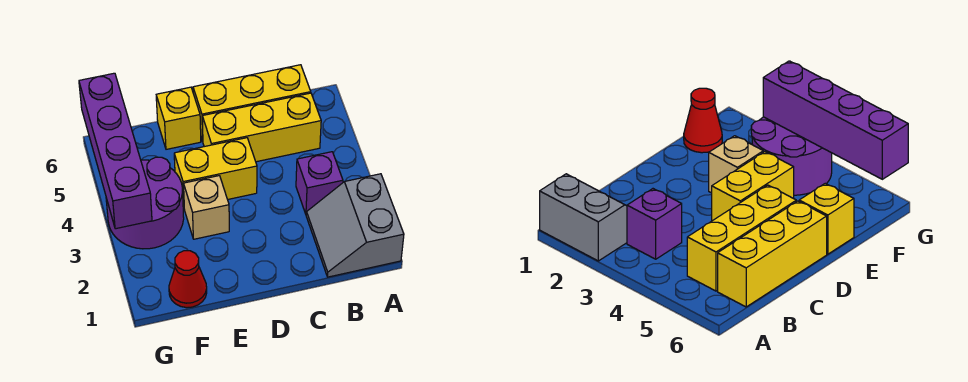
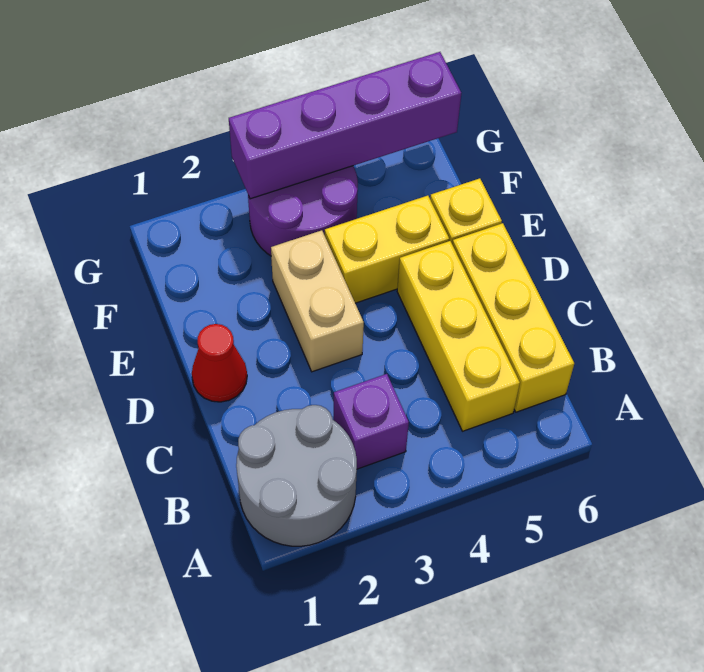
grey 2x2 slope [306,174,404,277] -> grey 2x2 round brick [236,405,357,546]
yellow 1x2 brick [174,138,257,207] -> yellow 1x2 brick turned to [325,196,449,303]
tan 1x1 brick [184,176,229,239] -> tan 1x2 brick [271,230,364,372]
red 1x1 cone [169,251,207,308] -> red 1x1 cone moved to [192,324,247,402]

